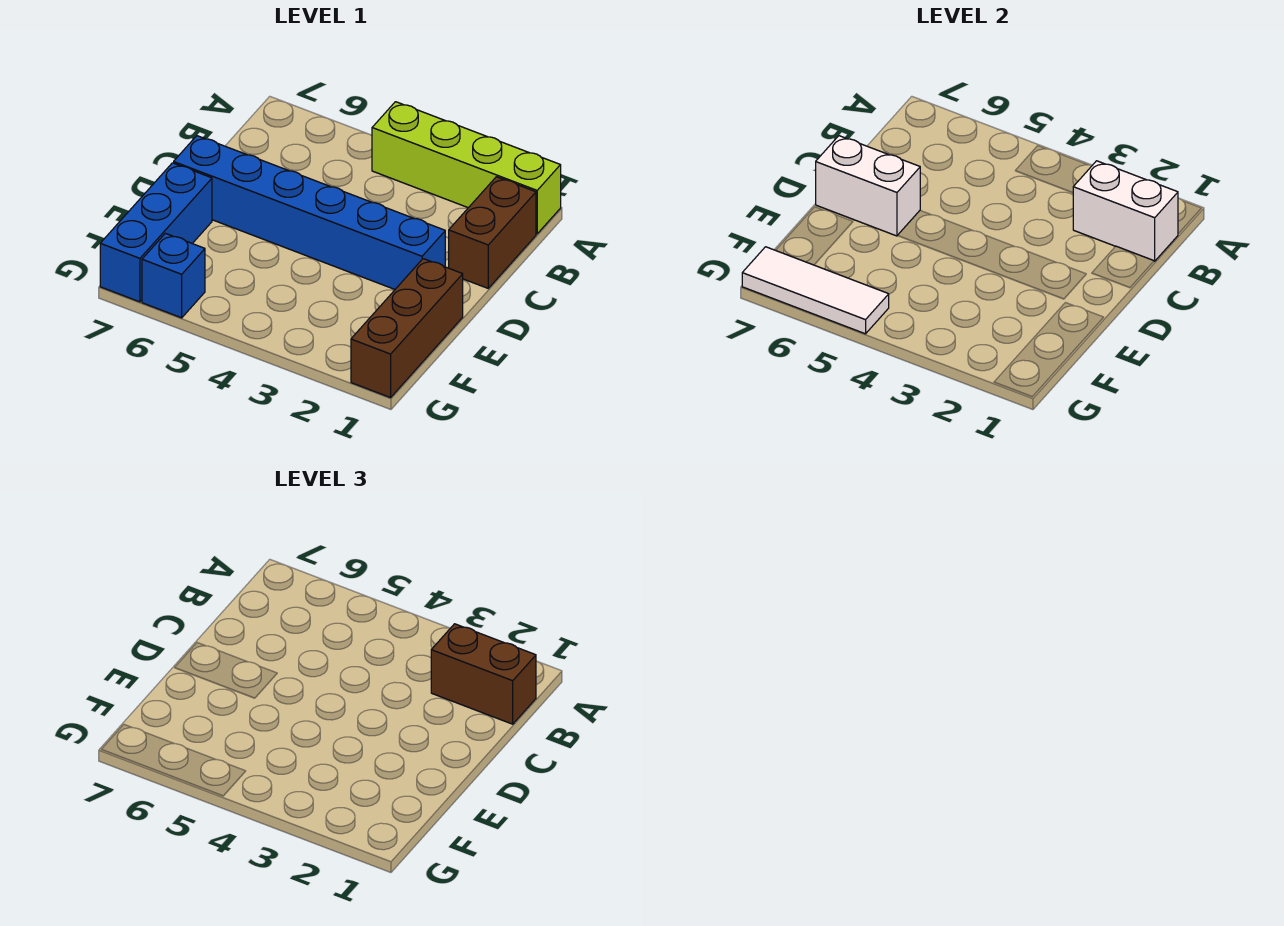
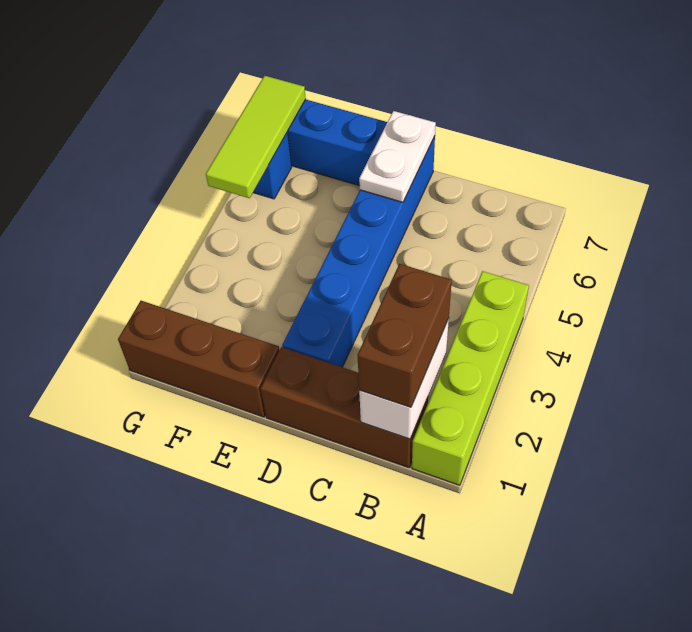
brown 1x2 brick [449,177,536,288] -> brown 1x3 brick [261,347,428,468]
white 1x2 brick [816,136,920,236] -> white 1x2 plate [359,111,436,202]
white 1x3 tile [742,247,889,334] -> lime 1x3 tile [206,76,306,198]

